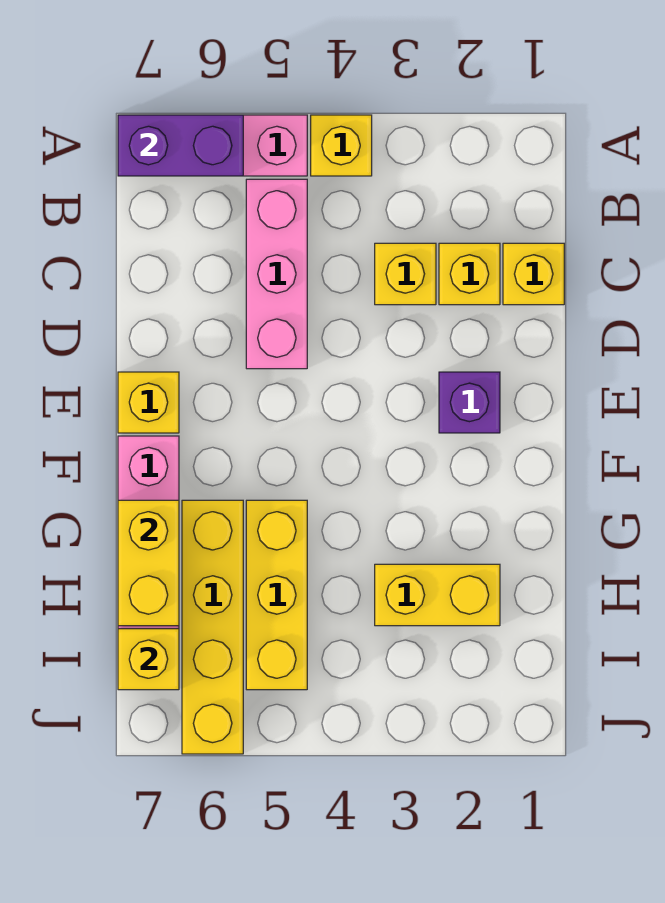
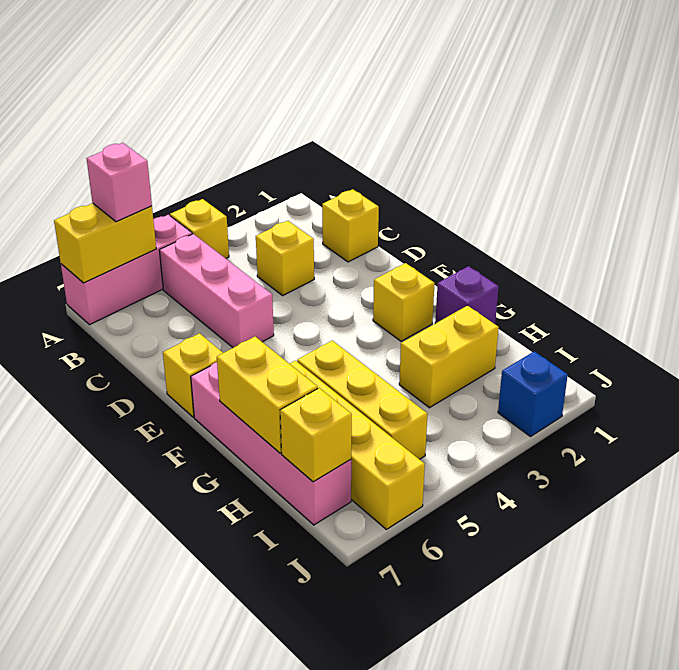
purple 1x2 brick [118,115,243,176] -> yellow 1x2 brick [54,203,156,283]
none -> pink 1x1 brick [86,143,152,222]
yellow 1x1 brick [439,243,500,305] -> yellow 1x1 brick moved to [373,263,435,341]
purple 1x1 brick [439,372,500,433] -> purple 1x1 brick moved to [435,266,499,324]
none -> blue 1x1 brick [498,351,568,437]

